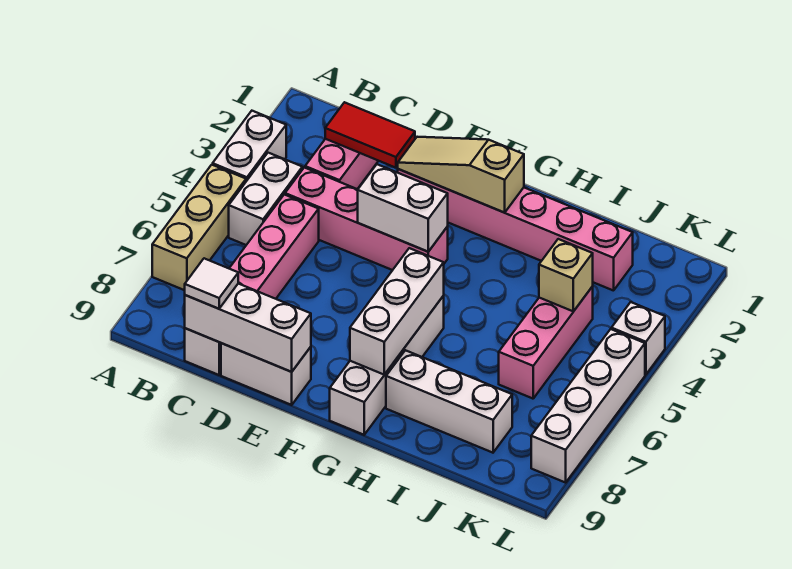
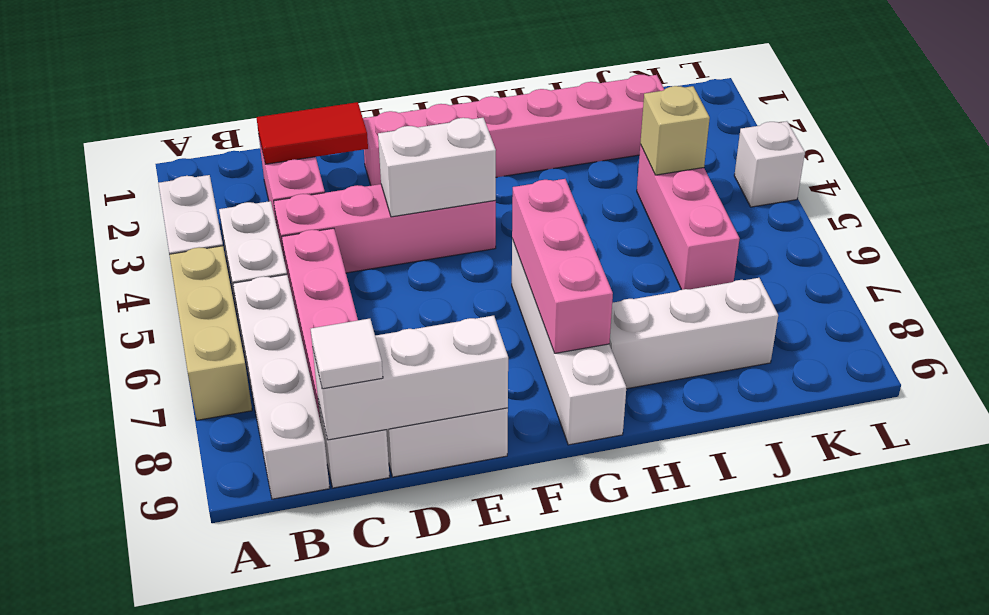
tan 1x3 slope [398,137,524,213] -> none
white 1x3 brick [350,248,444,375] -> pink 1x3 brick [512,179,613,353]
white 1x4 brick [531,329,645,483] -> white 1x4 brick moved to [233,275,329,499]

